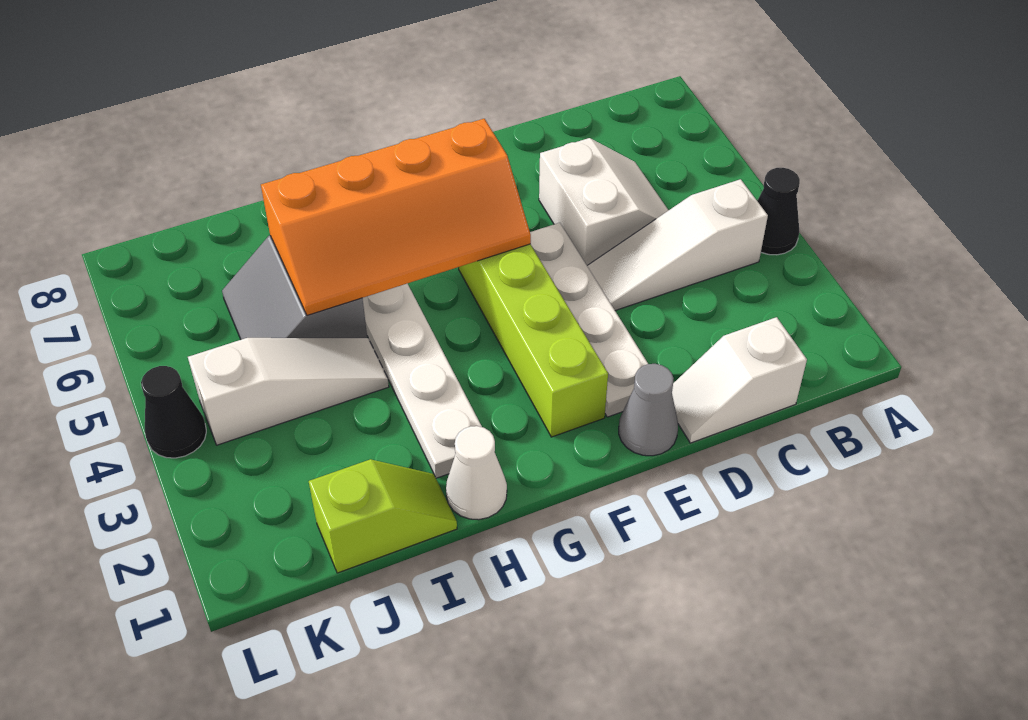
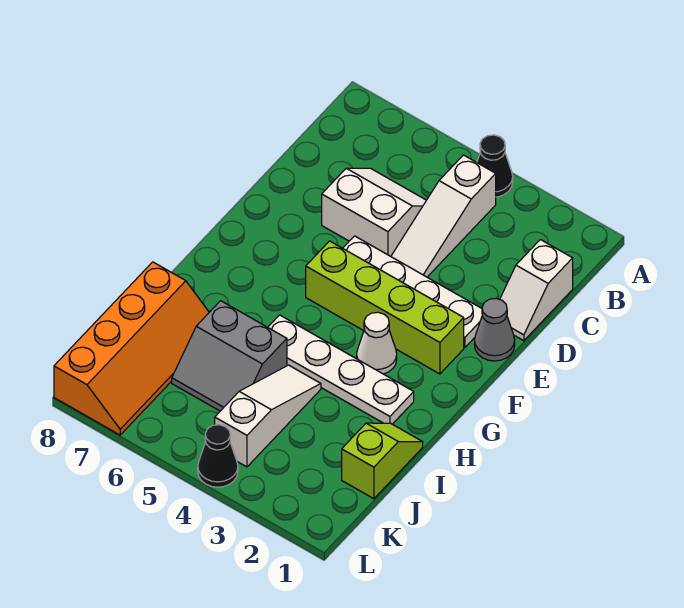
orange 2x4 slope [261,119,531,315] -> orange 2x4 slope moved to [54,262,209,435]
white 1x1 cone [446,426,507,520] -> white 1x1 cone moved to [357,312,397,374]

